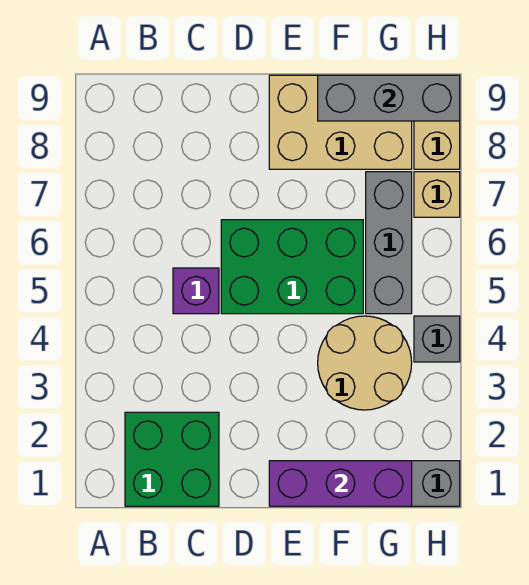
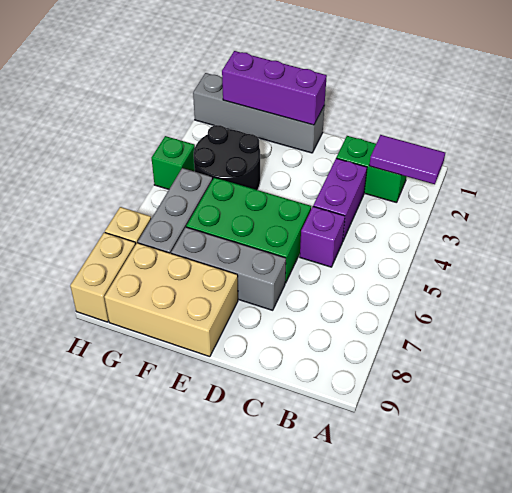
none -> purple 1x2 tile [369,135,445,184]
green 2x2 brick [125,412,219,506] -> green 1x2 brick [336,136,406,203]
none -> purple 1x2 brick [313,158,367,240]
tan 2x2 round brick [318,316,412,410] -> black 2x2 round brick [194,125,260,190]
grey 1x3 brick [318,75,460,121] -> grey 1x3 brick moved to [171,227,286,310]
grey 1x1 brick [414,316,460,362] -> green 1x1 brick [152,136,195,189]

